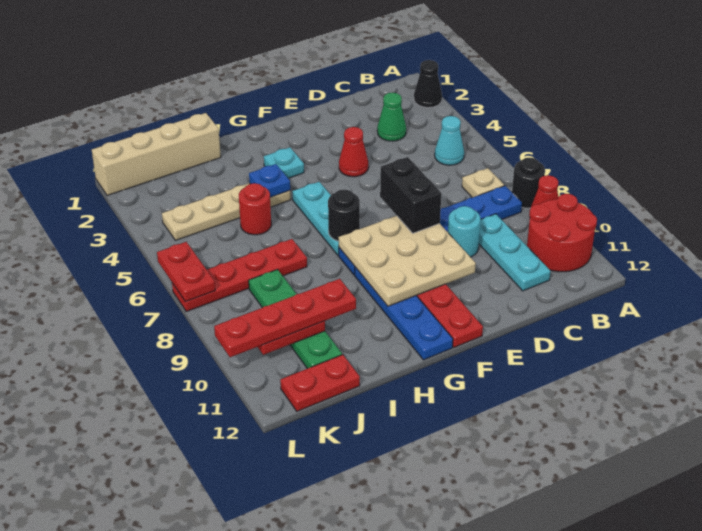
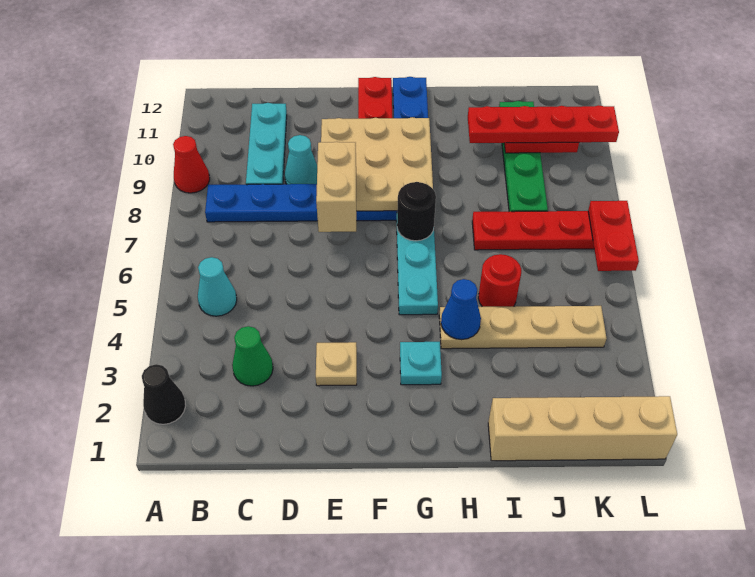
black 1x1 round brick [512,158,545,208] -> none
red 2x2 round brick [527,194,597,272] -> none
tan 1x1 plate [462,168,504,198] -> tan 1x1 plate moved to [316,342,357,386]
cyan 1x1 round brick [448,206,481,257] -> cyan 1x1 cone [285,135,317,184]
red 1x1 cone [339,127,368,177] -> none
black 1x2 brick [380,157,441,233] -> tan 1x2 brick [316,142,356,232]
blue 1x1 plate [249,164,290,197] -> blue 1x1 cone [441,279,481,340]
red 1x2 plate [280,355,360,411] -> none

